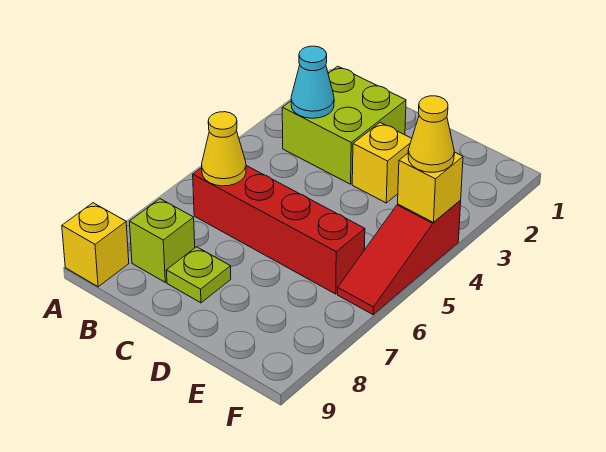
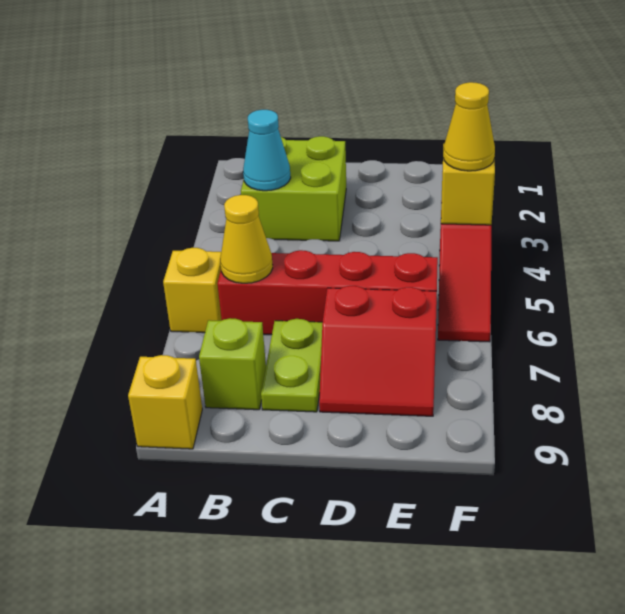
lime 1x1 plate [166,247,231,303] -> lime 1x2 plate [261,319,323,412]
yellow 1x1 brick [352,123,412,203] -> yellow 1x1 brick moved to [163,248,222,333]
none -> red 2x2 slope [319,286,437,416]

